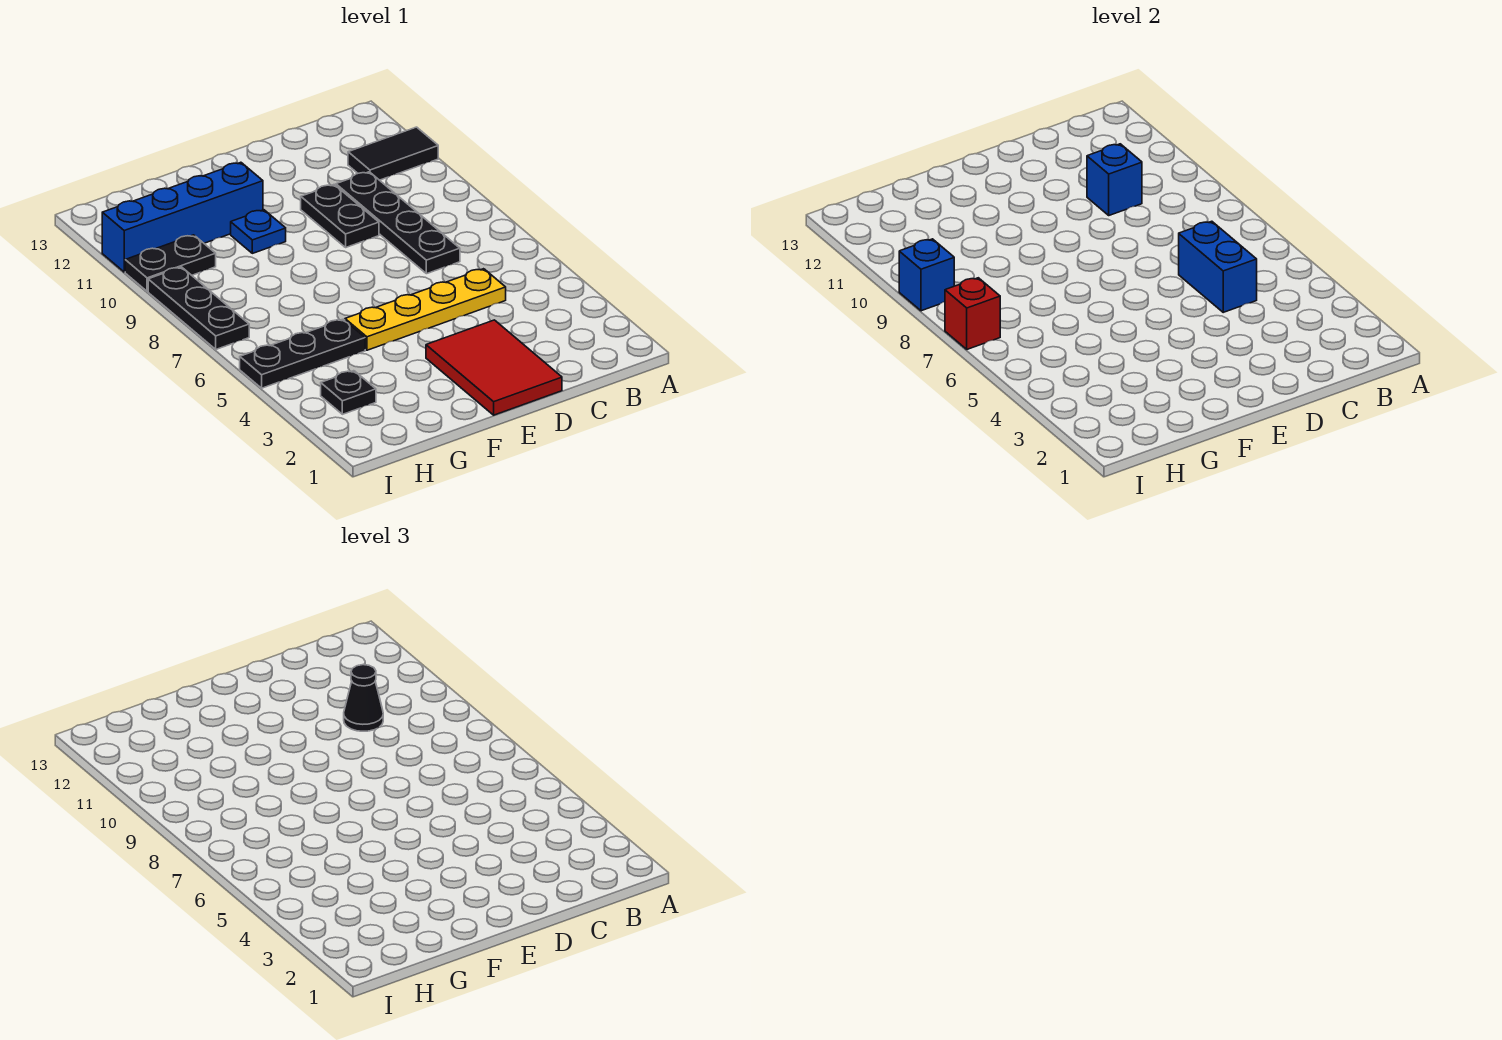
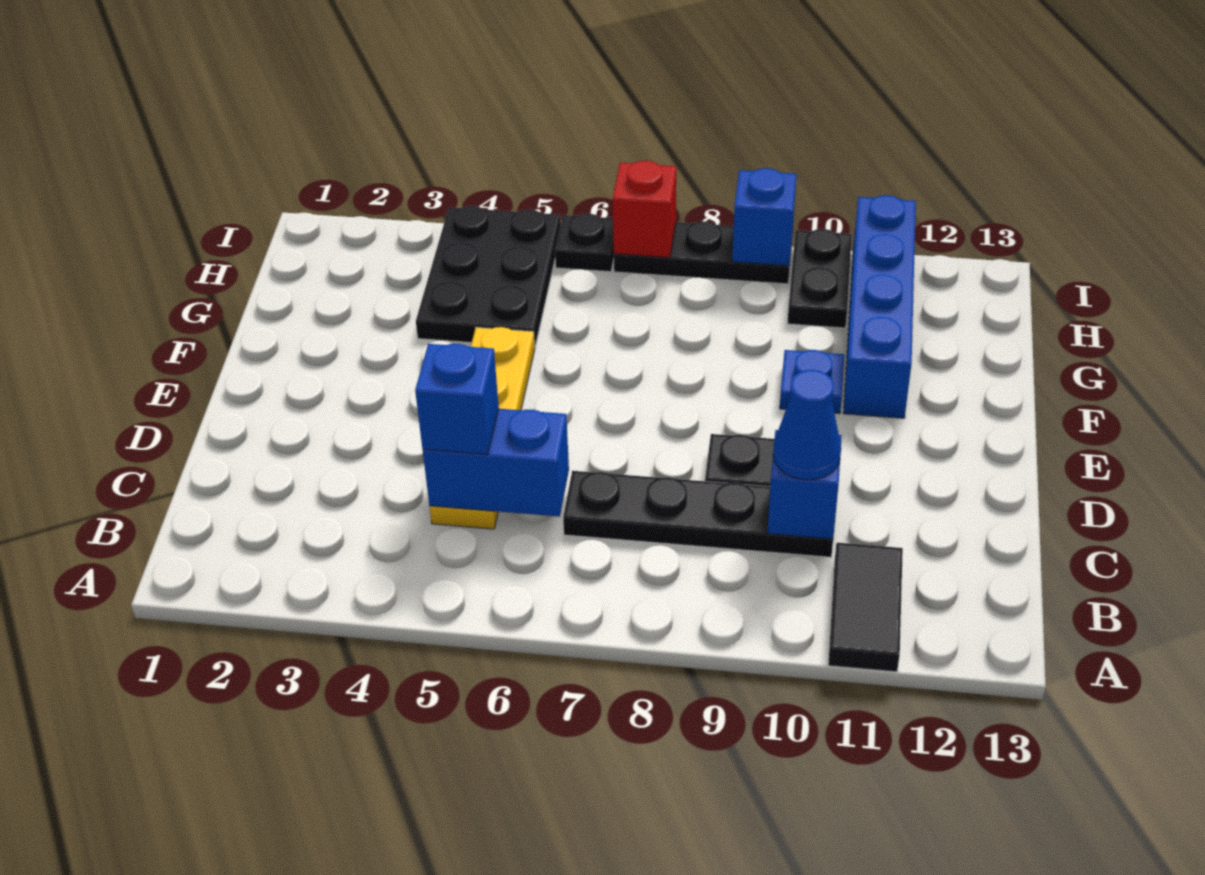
none -> blue 1x1 brick [415,344,499,455]
black 1x1 cone [344,665,383,731] -> blue 1x1 cone [773,370,841,480]
red 2x3 tile [426,320,562,415] -> none
black 1x3 plate [240,319,365,388] -> black 2x3 plate [416,206,561,346]
black 1x1 plate [321,371,376,414] -> black 1x1 plate moved to [555,213,614,272]

